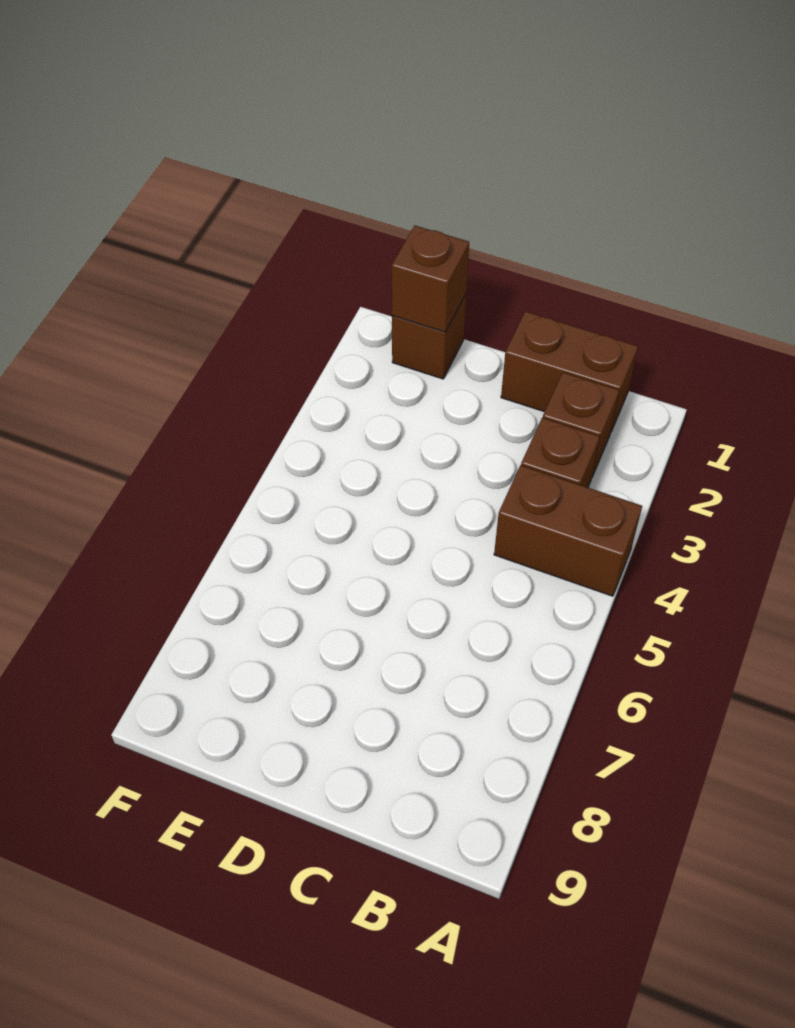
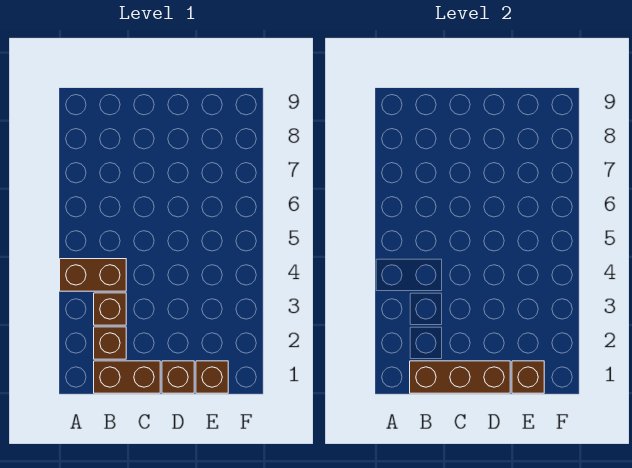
none -> brown 1x3 brick [410,361,510,393]
none -> brown 1x1 brick [162,361,194,393]

